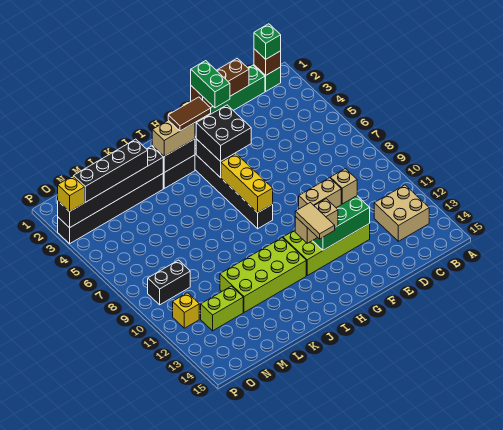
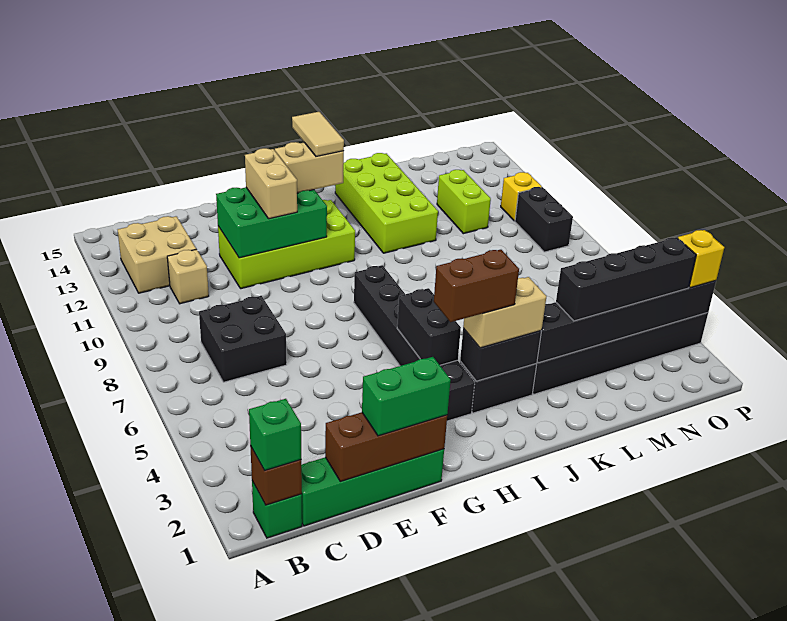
tan 1x1 brick [330,169,357,204] -> tan 1x1 brick moved to [167,249,209,304]
green 1x2 brick [191,61,230,108] -> green 1x2 brick turned to [362,357,451,436]
tan 1x2 brick [299,178,341,209] -> tan 1x2 brick turned to [245,148,297,219]
black 2x2 brick [196,105,251,162] -> black 2x2 brick moved to [199,296,287,382]
brown 1x2 tile [168,97,211,131] -> brown 1x2 brick [434,250,519,322]
yellow 1x3 brick [221,154,273,213] -> none
lime 2x4 brick [220,238,306,312] -> lime 2x4 brick turned to [335,153,438,253]
lime 1x2 brick [201,286,243,331] -> lime 1x2 brick turned to [437,170,491,234]
black 1x2 brick [148,260,190,305] -> black 1x2 brick turned to [515,187,573,252]

